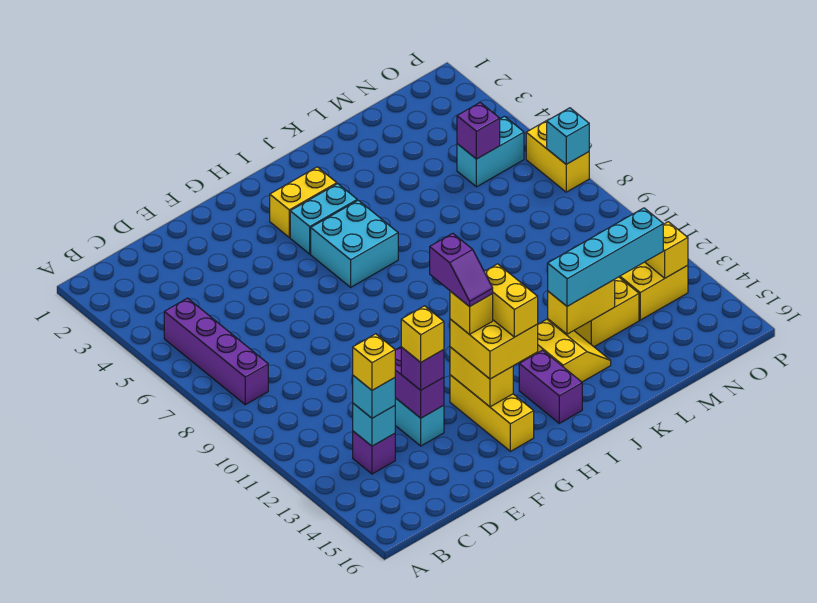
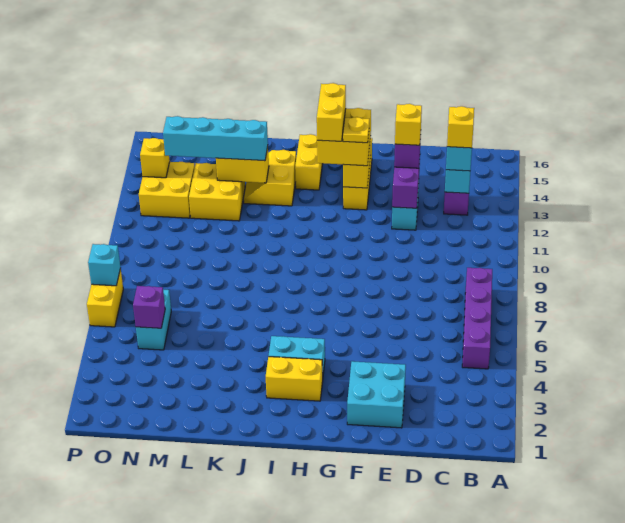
purple 1x2 slope [430,233,493,307] -> none
yellow 1x1 brick [450,291,493,335] -> yellow 1x1 plate [343,117,369,143]
cyan 2x2 brick [311,200,398,287] -> cyan 2x2 brick moved to [347,361,406,428]
purple 1x2 brick [519,350,582,423] -> yellow 1x2 brick [295,134,323,190]
cyan 1x2 brick [457,116,524,187] -> cyan 1x2 brick turned to [136,290,171,350]

